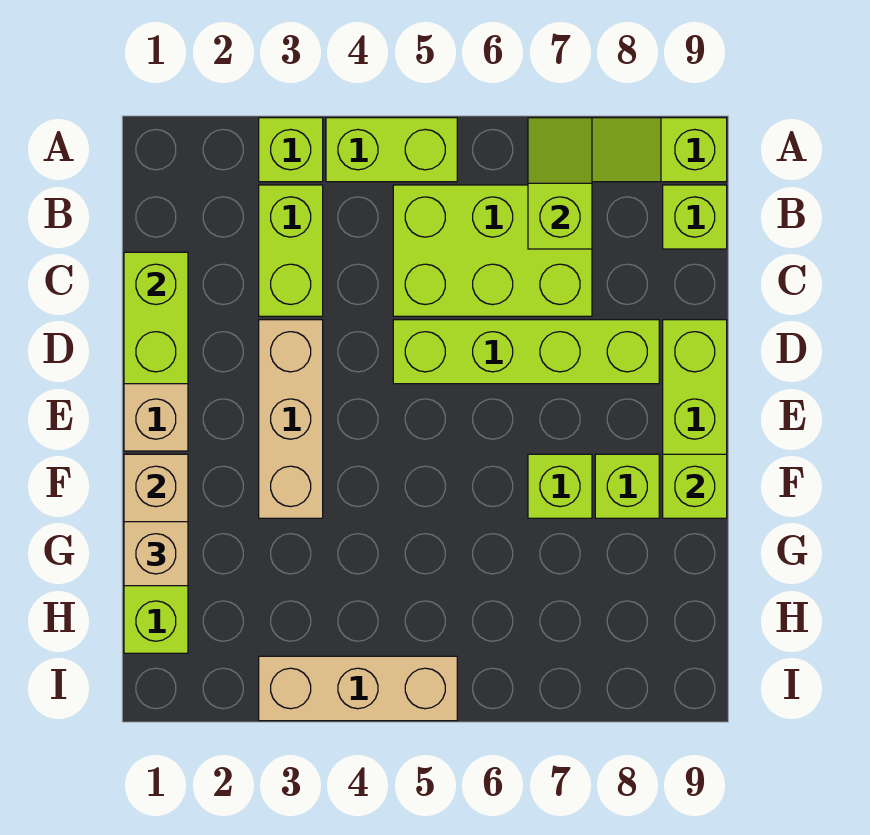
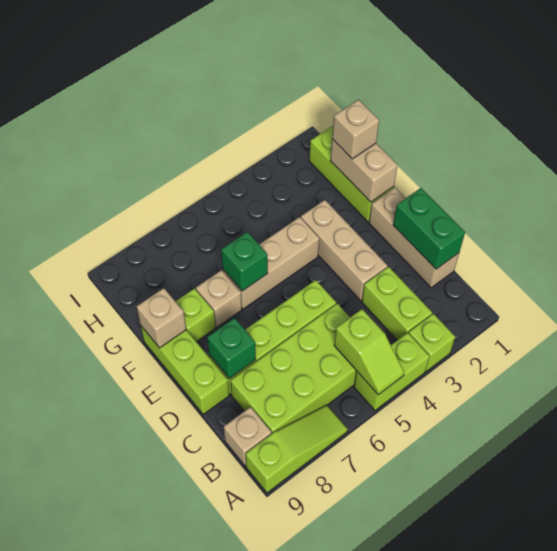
lime 1x2 slope [528,118,592,249] -> lime 1x2 slope moved to [334,309,404,395]
lime 2x3 brick [393,185,592,316] -> lime 2x4 brick [230,304,356,433]
lime 1x1 brick [663,185,727,249] -> tan 1x1 brick [224,407,272,466]
lime 1x2 brick [124,252,188,384] -> green 1x2 brick [393,188,465,269]
none -> green 1x1 brick [207,318,256,379]
none -> green 1x1 brick [221,232,268,291]
lime 1x1 brick [528,454,592,518] -> tan 1x1 brick [196,270,242,327]
lime 1x1 brick [663,454,727,518] -> tan 1x1 brick [137,288,186,348]
tan 1x3 brick [259,656,457,721] -> tan 1x3 brick moved to [223,217,319,309]

